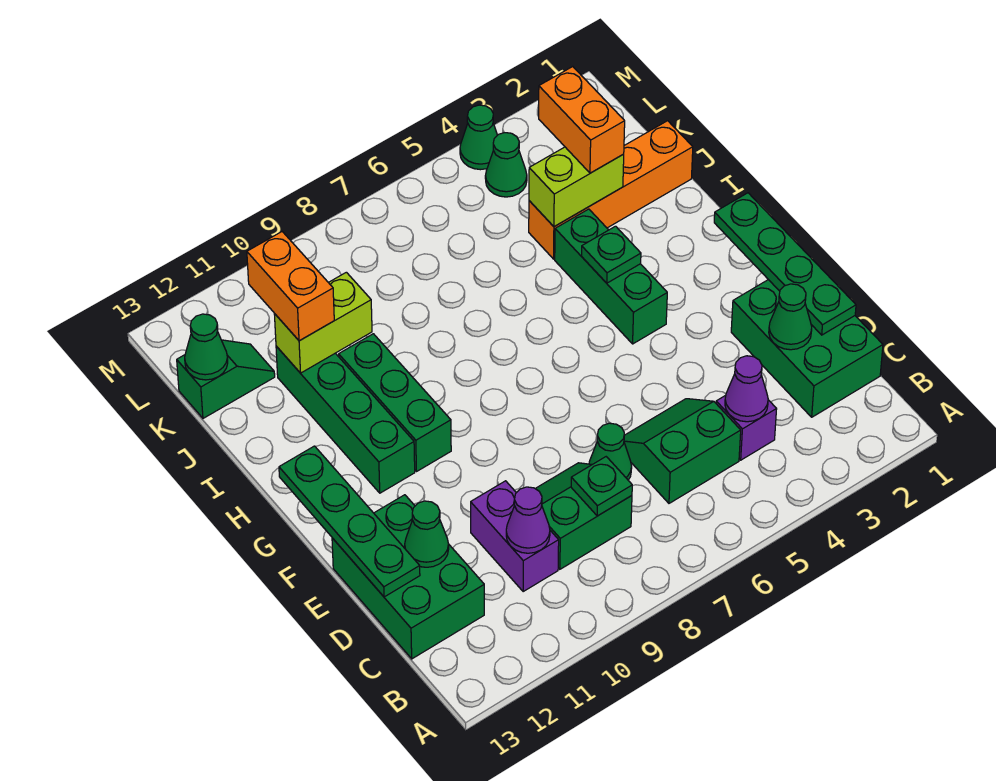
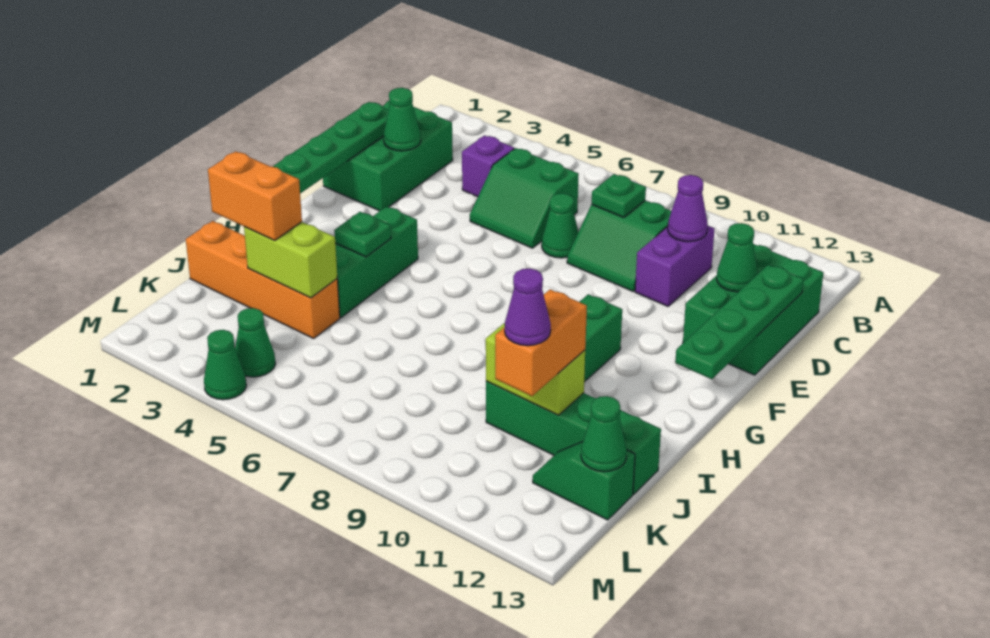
purple 1x1 cone [725,356,768,422] -> purple 1x1 cone moved to [505,268,551,346]
green 1x4 brick [276,346,415,493] -> green 1x4 brick turned to [486,381,661,494]
orange 1x2 brick [539,67,625,173] -> orange 1x2 brick turned to [208,151,302,240]

